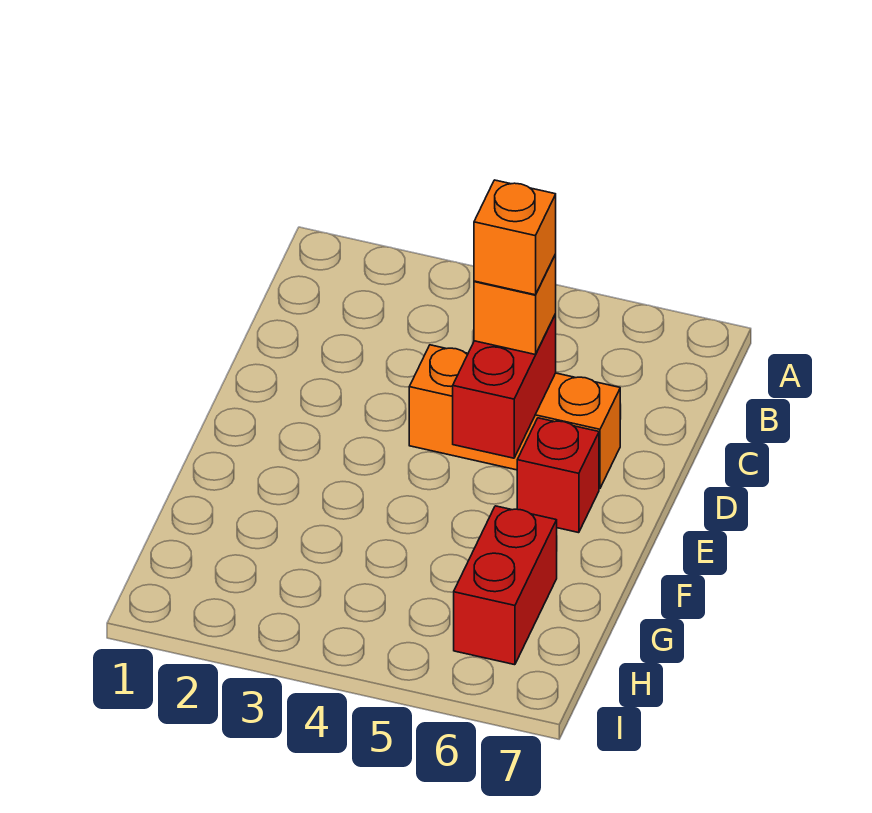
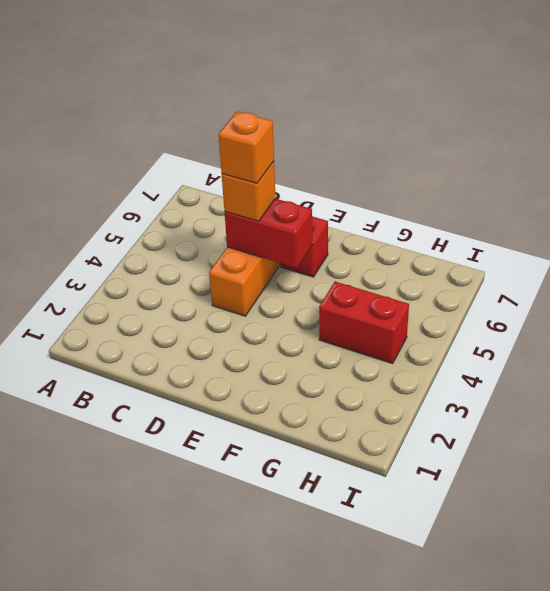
red 1x2 brick [454,506,557,665] -> red 1x2 brick moved to [319,282,409,364]

